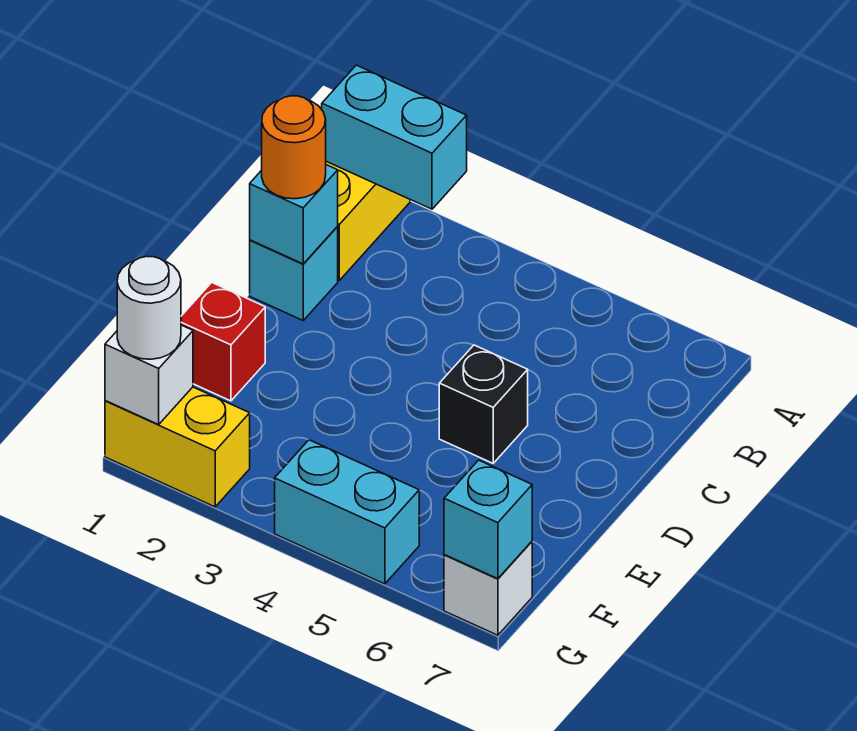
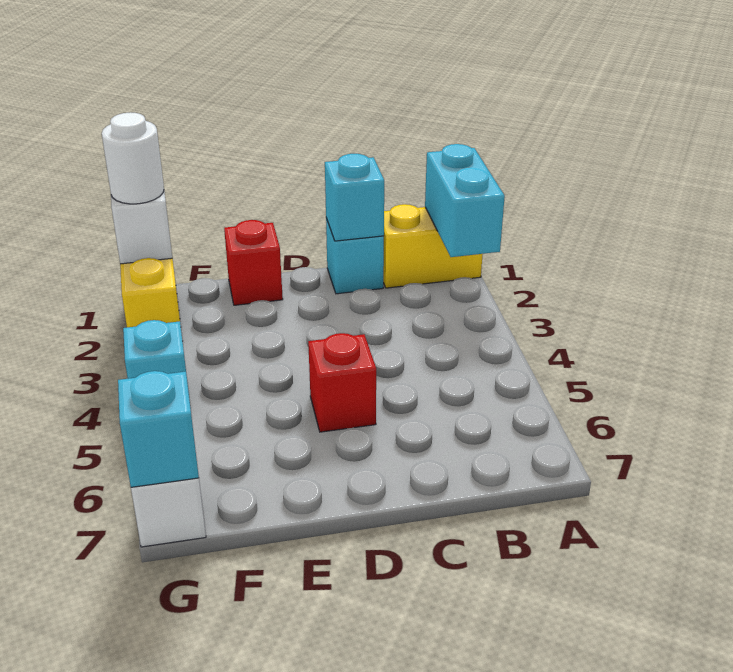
orange 1x1 round brick [262,96,326,199] -> none
black 1x1 brick [439,345,528,463] -> red 1x1 brick [308,333,376,432]
cyan 1x2 brick [275,440,419,584] -> cyan 1x1 brick [123,320,188,384]

